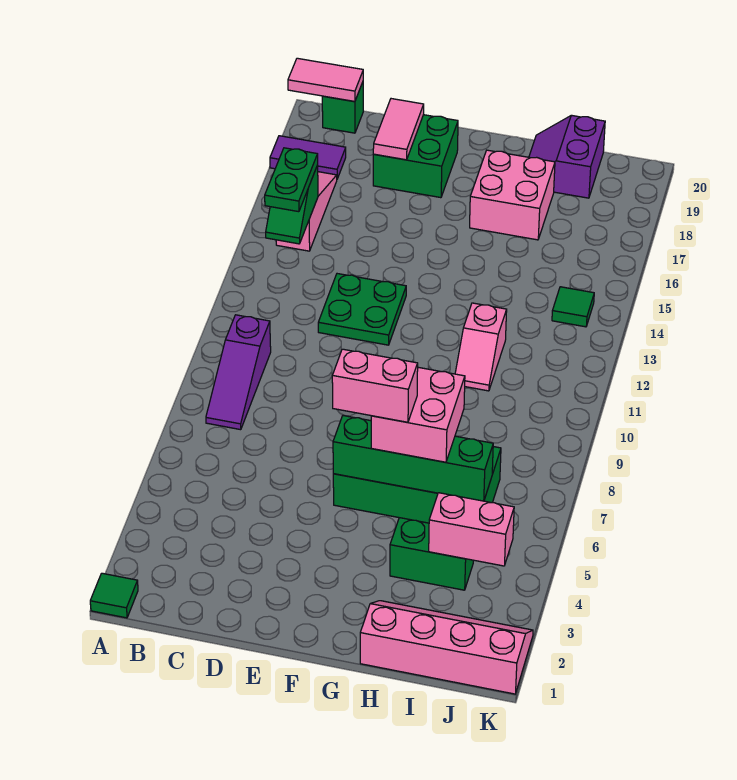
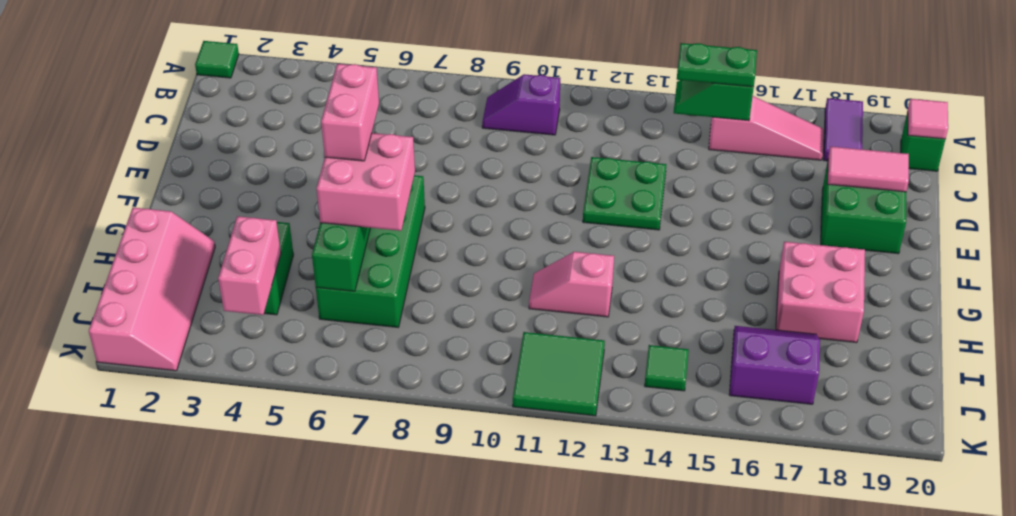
pink 1x2 tile [288,58,363,102] -> pink 1x1 tile [908,99,948,139]
purple 1x3 slope [206,315,271,430] -> purple 1x2 slope [482,74,560,135]
purple 2x2 slope [529,115,605,198] -> purple 2x2 slope moved to [729,326,820,404]
none -> green 2x2 tile [513,332,605,416]

